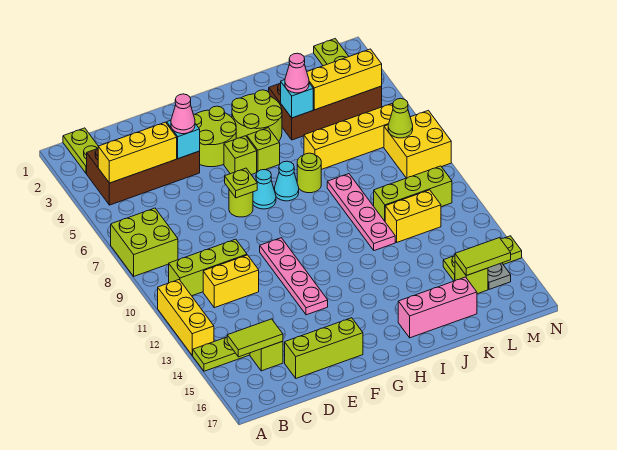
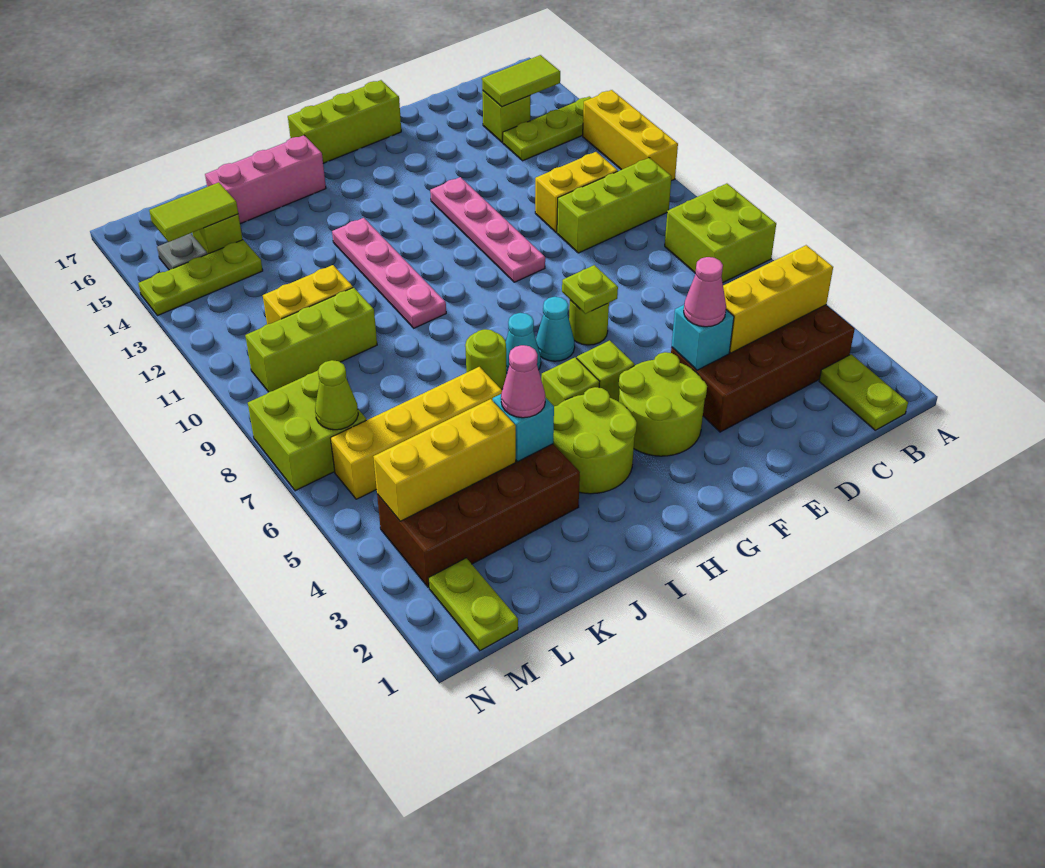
lime 1x3 brick [285,318,363,378] -> lime 1x3 brick moved to [288,80,401,163]
pink 1x4 plate [327,174,395,251] -> pink 1x4 plate moved to [332,218,446,328]
yellow 2x2 brick [384,110,451,178] -> lime 2x2 brick [248,371,366,491]

